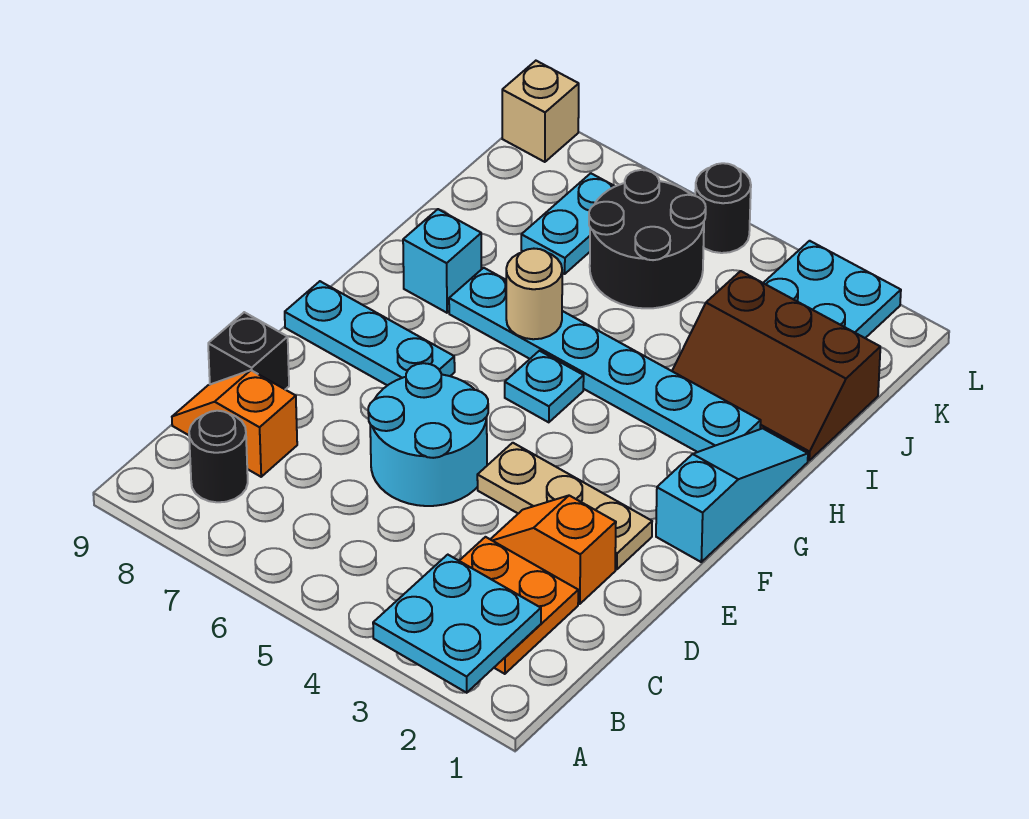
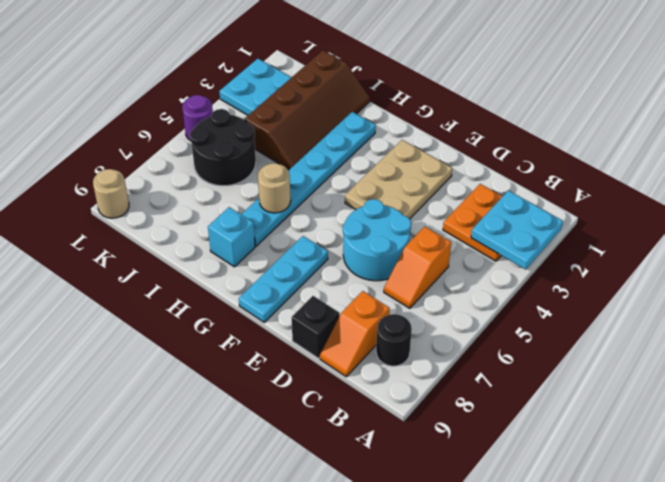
orange 1x2 slope [490,496,616,604] -> orange 1x2 slope moved to [384,227,451,308]
tan 1x3 plate [477,443,652,569] -> tan 2x3 plate [345,140,452,219]
cyan 1x3 slope [656,428,808,562] -> none
cyan 1x1 plate [505,351,584,422] -> none
brown 2x3 slope [672,271,880,460] -> brown 2x4 slope [245,50,370,170]
cyan 1x2 plate [521,173,615,274] -> none
black 1x1 round brick [695,163,751,253] -> purple 1x1 round brick [182,95,213,140]
tan 1x1 brick [502,61,579,162] -> tan 1x1 round brick [93,169,129,218]

